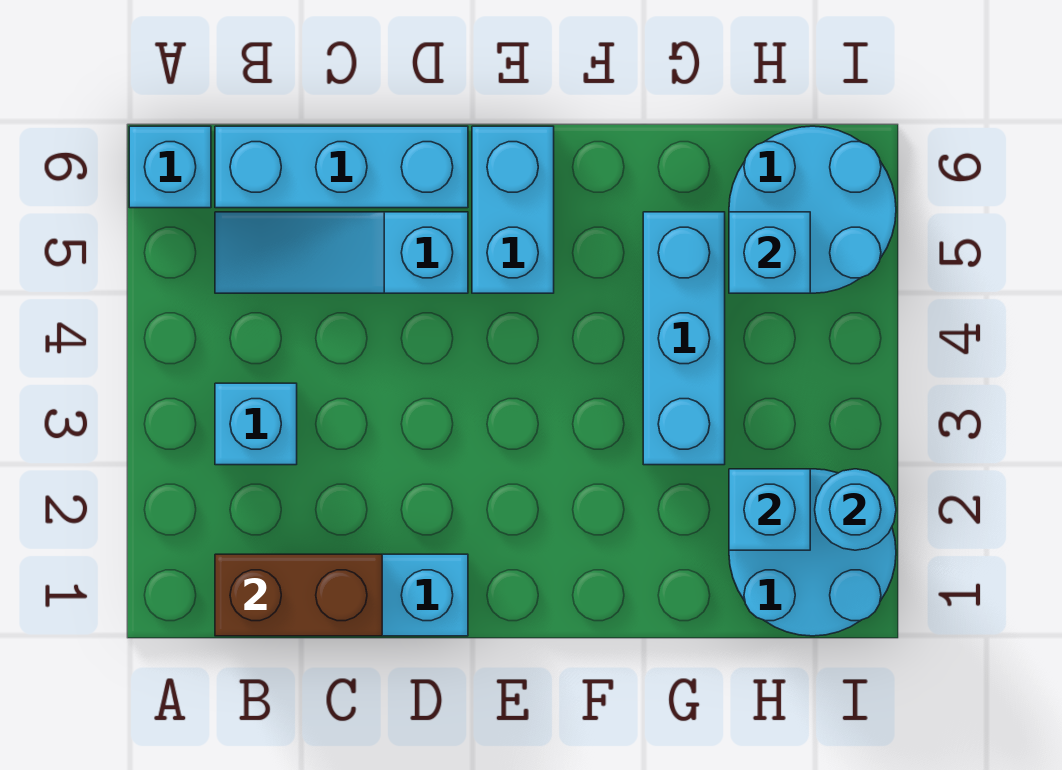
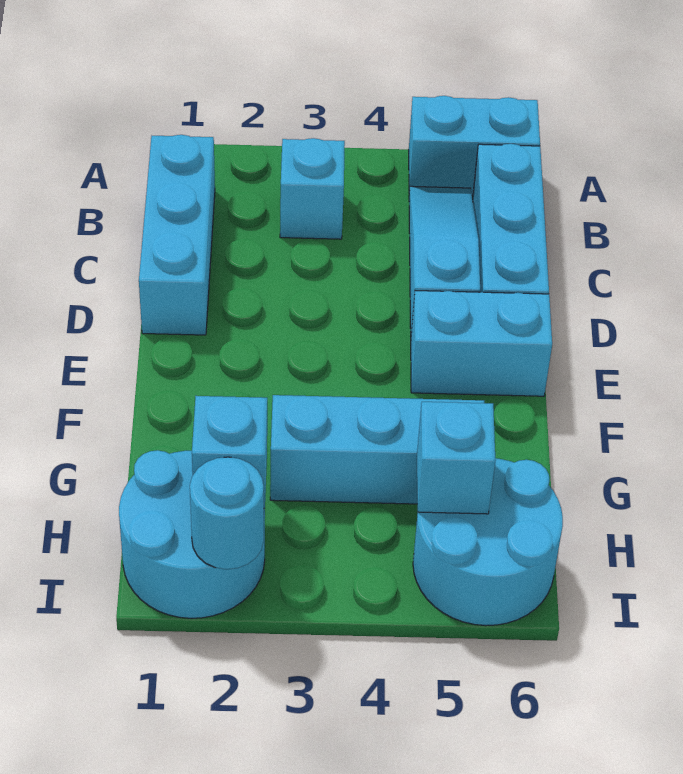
cyan 1x1 brick [129,126,211,208] -> cyan 1x2 brick [409,96,540,196]
brown 1x2 brick [215,554,382,636] -> none

